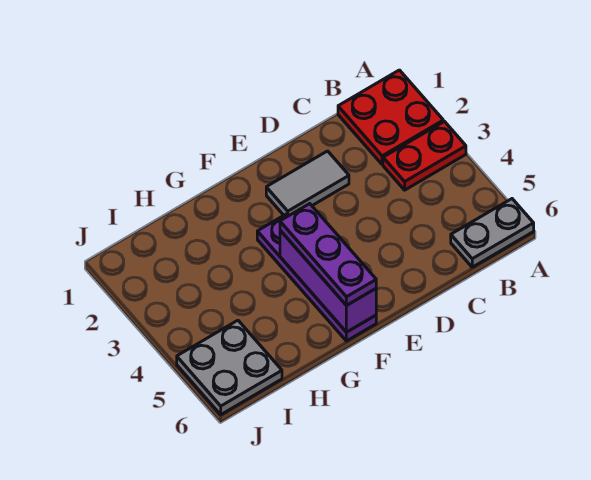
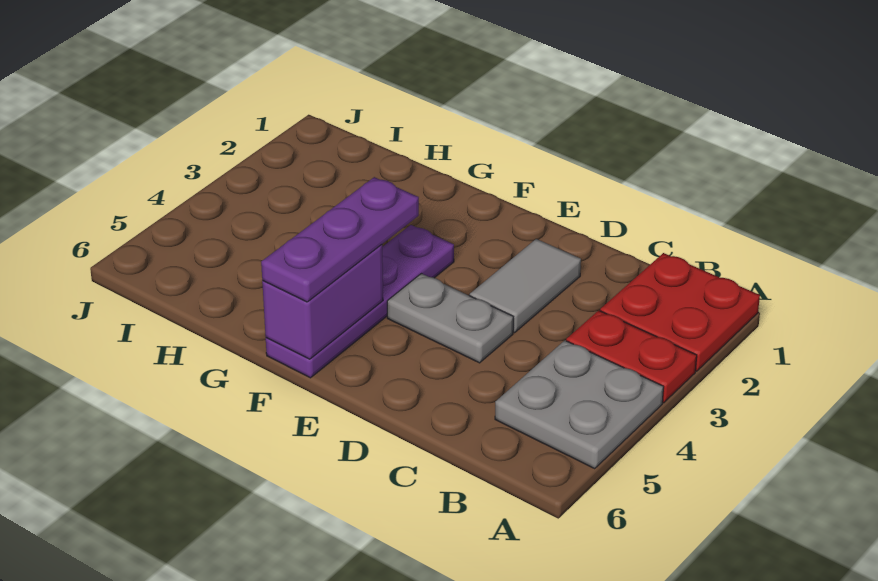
grey 1x2 plate [451,199,534,267] -> grey 1x2 plate moved to [387,274,513,363]
grey 1x2 tile [266,151,349,215] -> grey 1x2 tile turned to [470,239,581,333]
purple 1x3 brick [280,230,376,332] -> purple 1x2 brick [262,245,383,359]
grey 2x2 plate [177,320,282,414] -> grey 2x2 plate moved to [495,340,663,468]

